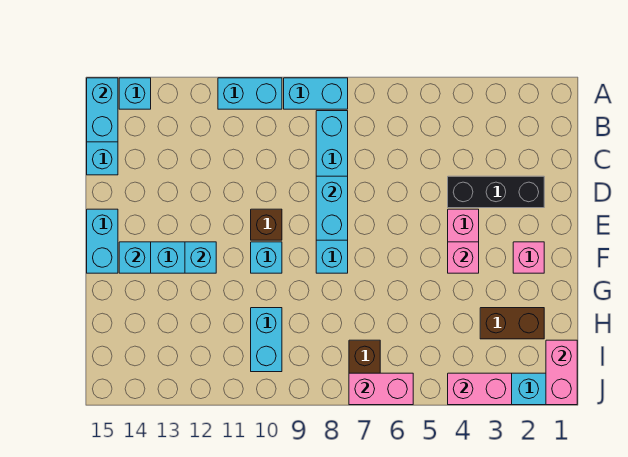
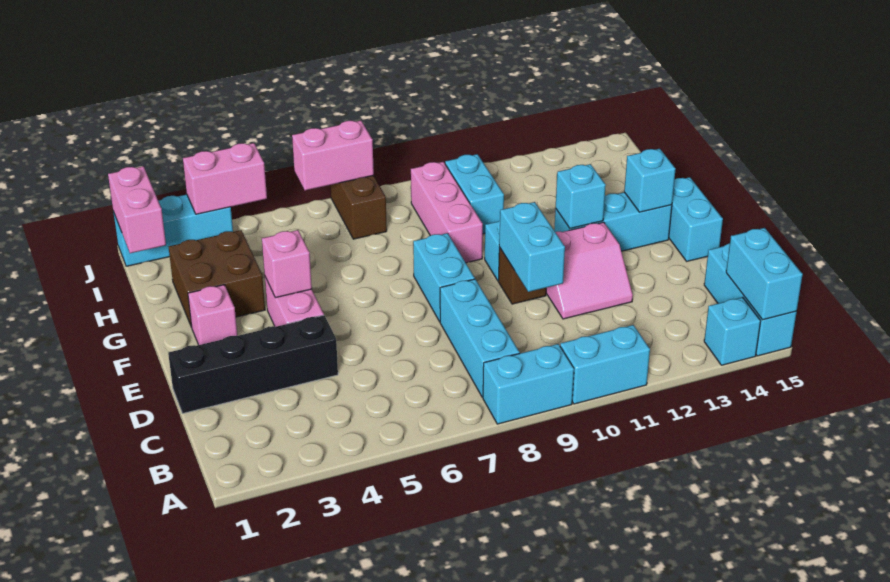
black 1x3 brick [448,176,544,208] -> black 1x4 brick [168,315,338,413]
cyan 1x2 brick [316,176,348,240] -> cyan 1x2 brick moved to [499,202,565,292]
none -> pink 2x2 slope [546,222,633,319]
none -> pink 1x3 brick [411,162,483,263]
brown 1x2 brick [480,308,544,339] -> brown 2x2 brick [169,230,265,327]

